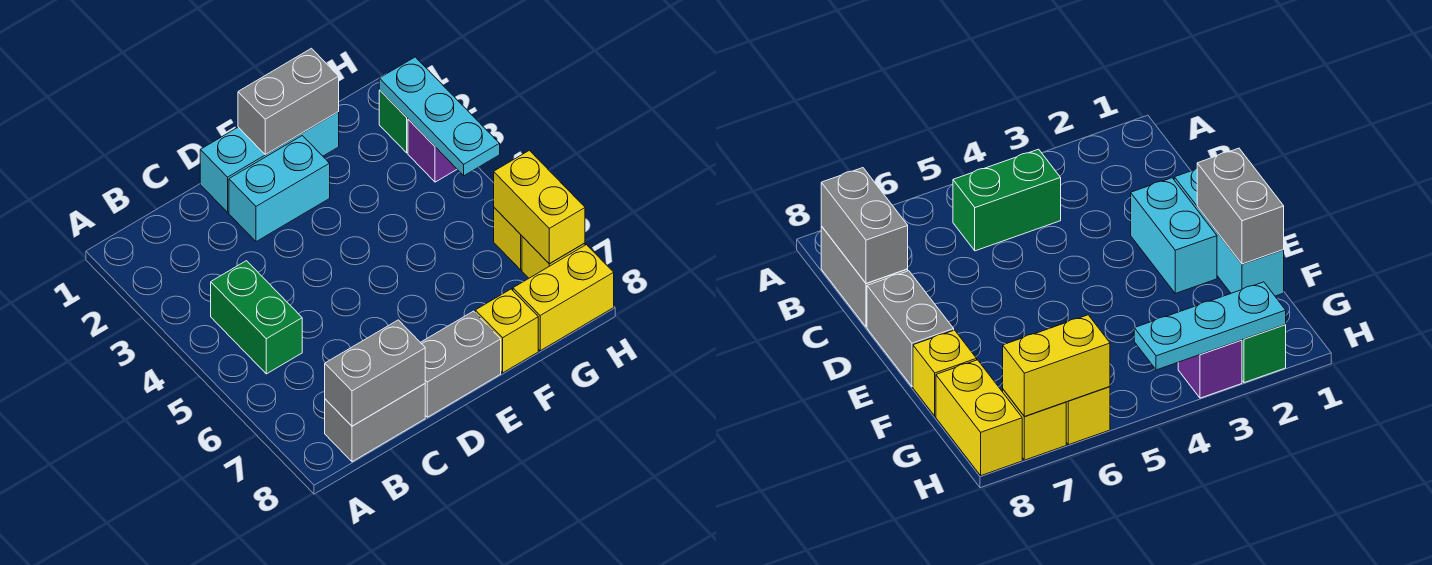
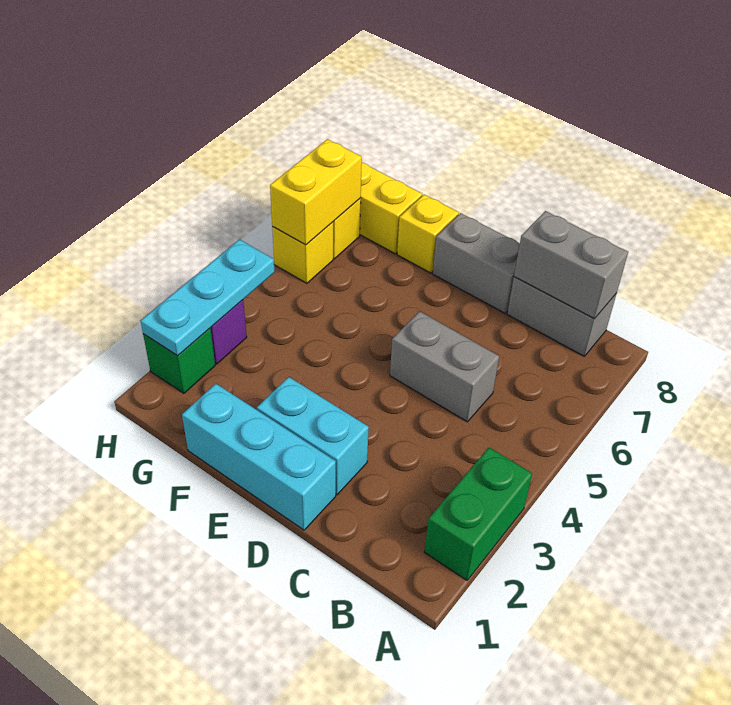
green 1x2 brick [211,261,302,374] -> green 1x2 brick moved to [425,448,532,580]
grey 1x2 brick [238,48,339,155] -> grey 1x2 brick moved to [390,311,499,422]

